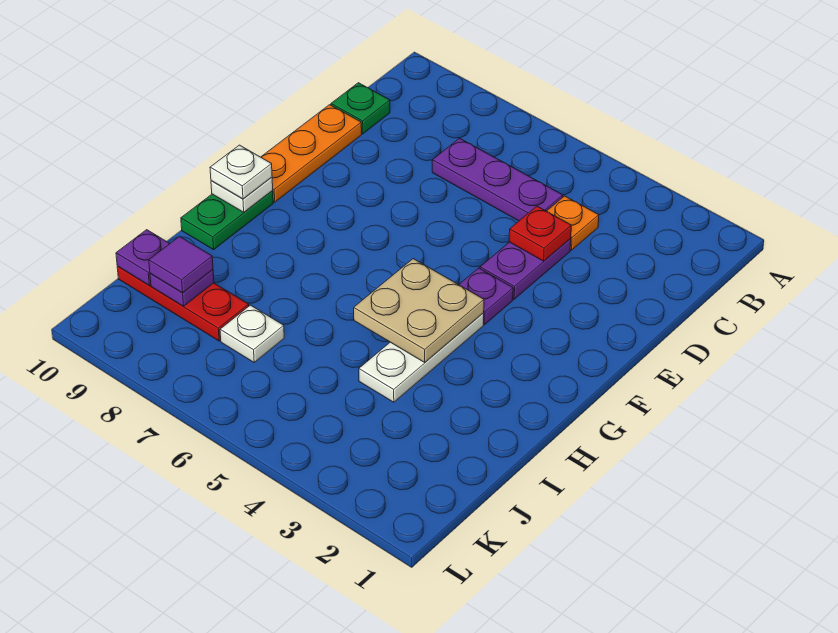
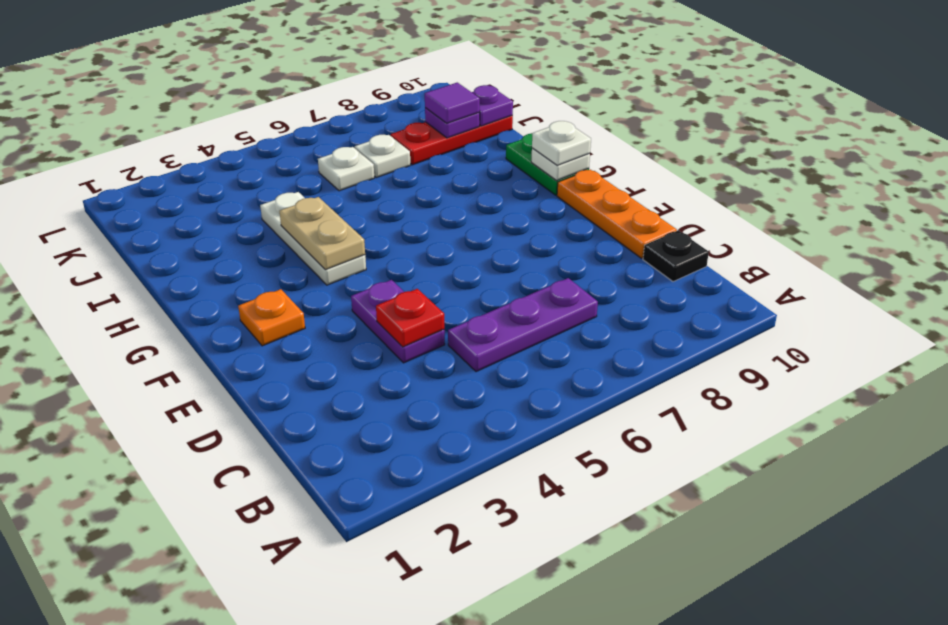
orange 1x1 plate [547,196,599,250] -> orange 1x1 plate moved to [238,289,305,346]
green 1x1 plate [331,83,390,134] -> black 1x1 plate [643,231,709,282]
purple 1x1 plate [459,268,513,324] -> none
tan 2x2 plate [354,259,484,362] -> tan 1x2 plate [279,197,365,270]
none -> white 1x1 plate [318,147,374,191]

